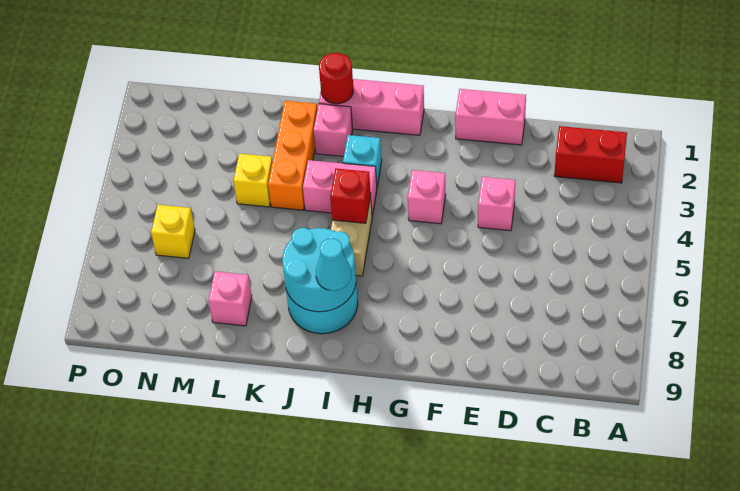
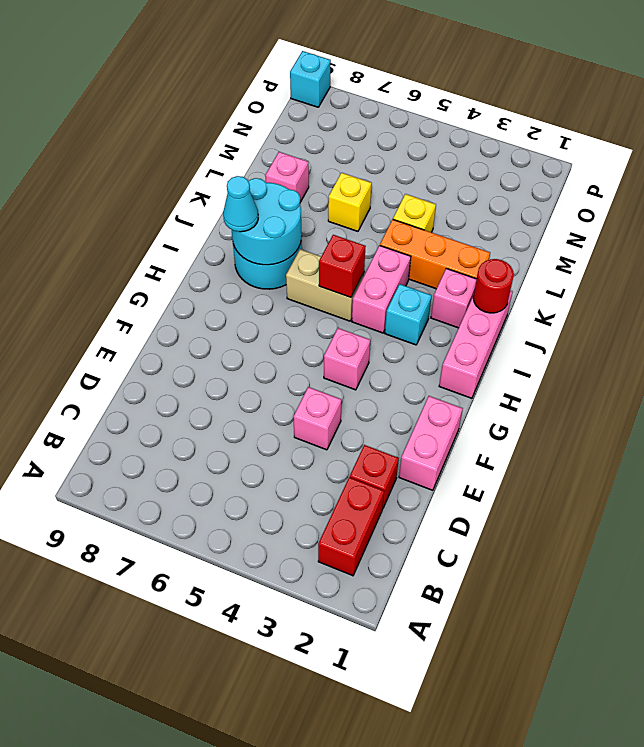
none -> red 1x1 brick [350,445,399,509]
yellow 1x1 brick [151,205,195,258] -> yellow 1x1 brick moved to [328,173,372,231]
none -> cyan 1x1 brick [290,51,331,107]

